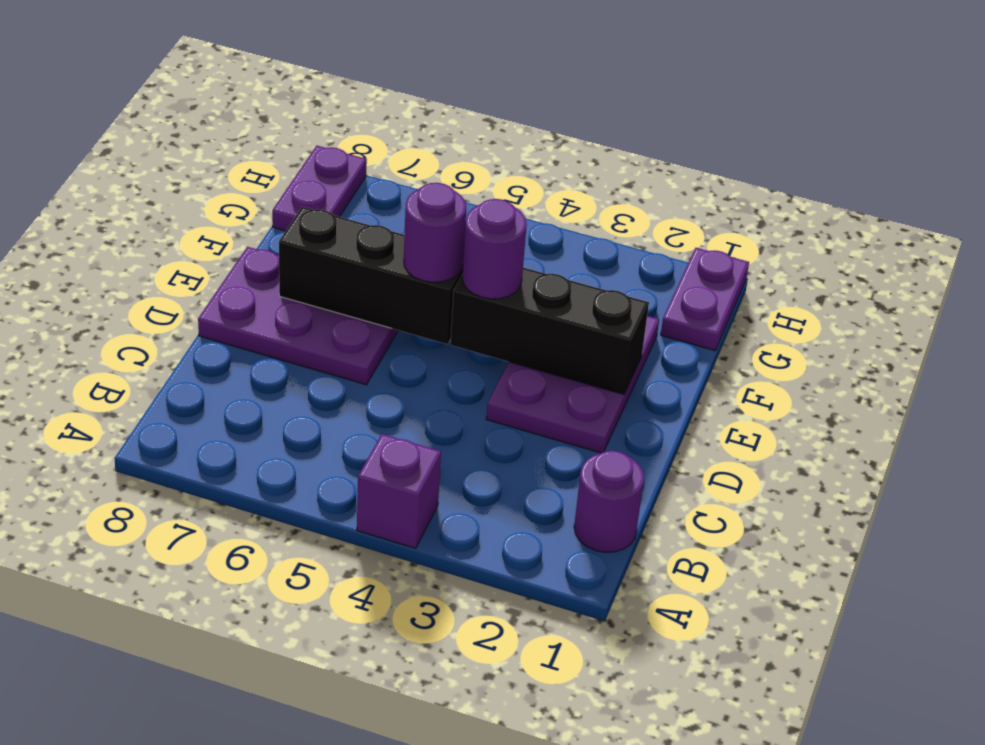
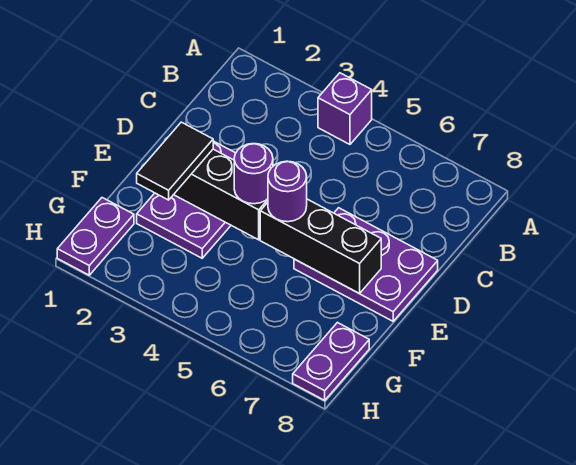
purple 1x1 round brick [574,451,644,552] -> none
none -> black 1x2 tile [137,122,213,200]

